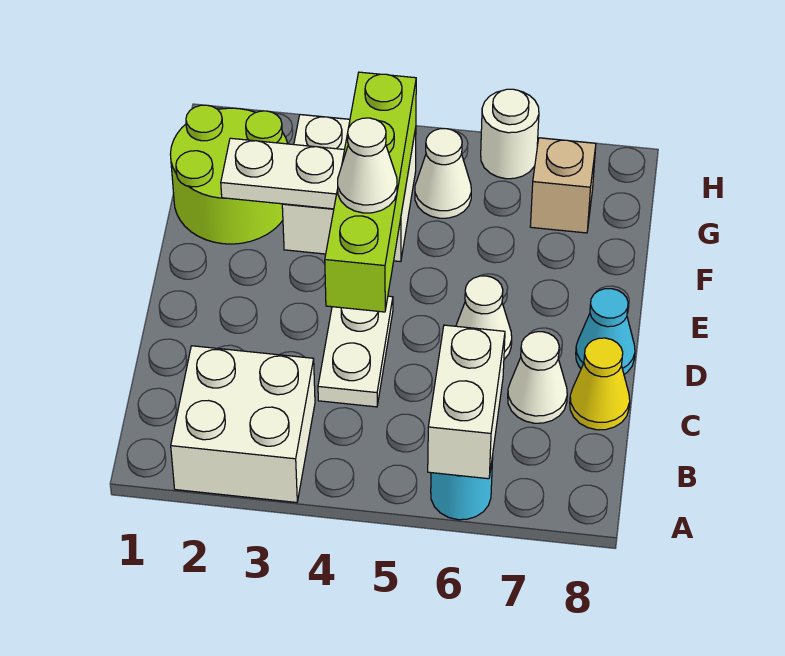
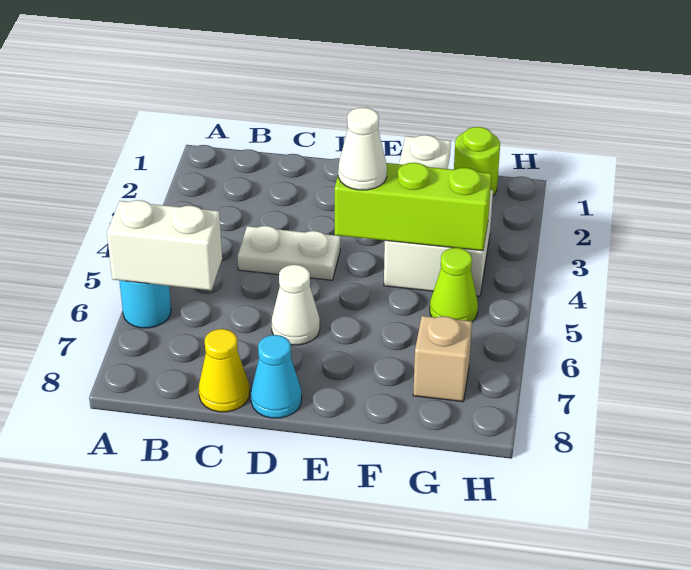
white 2x2 brick [171,346,315,502] -> none
white 1x1 cone [508,332,567,423] -> none
lime 1x4 brick [325,72,416,312] -> lime 1x3 brick [335,163,491,251]
lime 2x2 round brick [170,105,288,244] -> lime 1x1 round brick [454,127,500,196]
white 1x1 cone [415,129,471,218] -> lime 1x1 cone [430,248,478,322]
white 1x1 round brick [481,89,539,179] -> none

